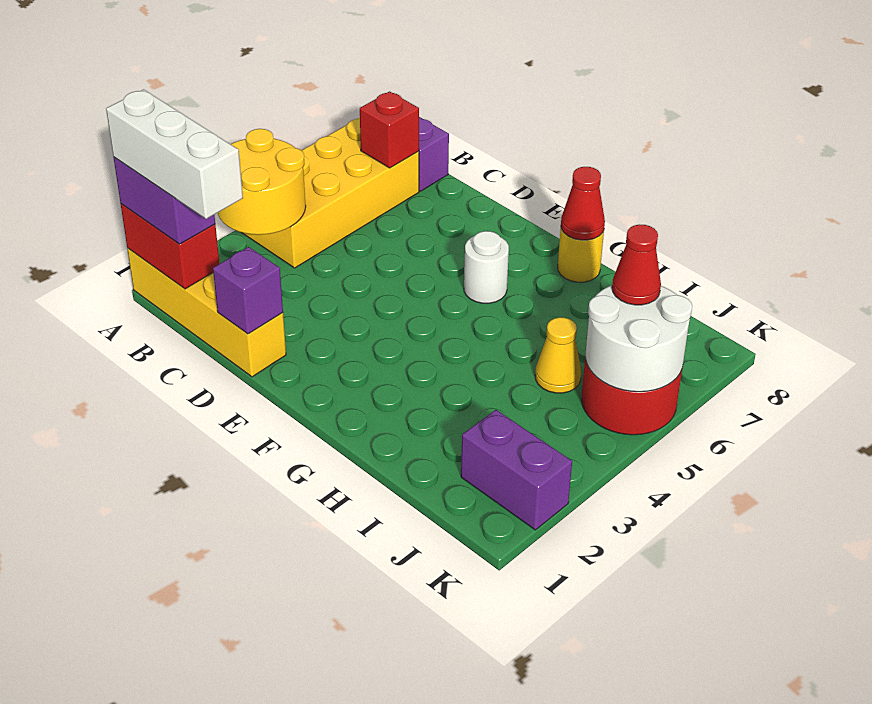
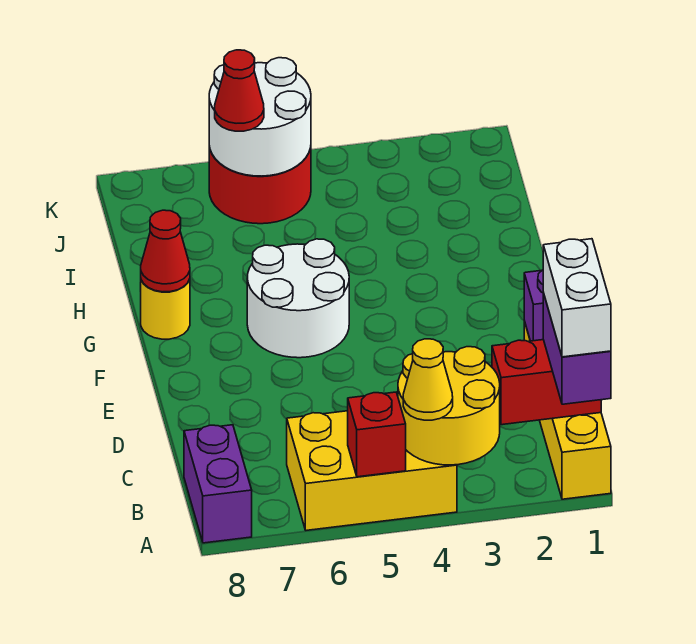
red 1x2 brick [121,204,220,289] -> red 1x2 brick turned to [492,340,601,425]
white 1x3 brick [106,90,243,219] -> white 1x2 brick [543,239,611,357]
yellow 2x4 brick [243,118,419,268] -> yellow 2x3 brick [287,411,457,530]
red 1x1 brick [360,91,419,168] -> red 1x1 brick moved to [348,392,406,477]
white 1x1 round brick [464,231,509,303] -> white 2x2 round brick [247,239,349,358]
yellow 1x1 cone [535,317,581,393] -> yellow 1x1 cone moved to [403,339,453,420]
purple 1x2 brick [461,410,572,530] -> none

